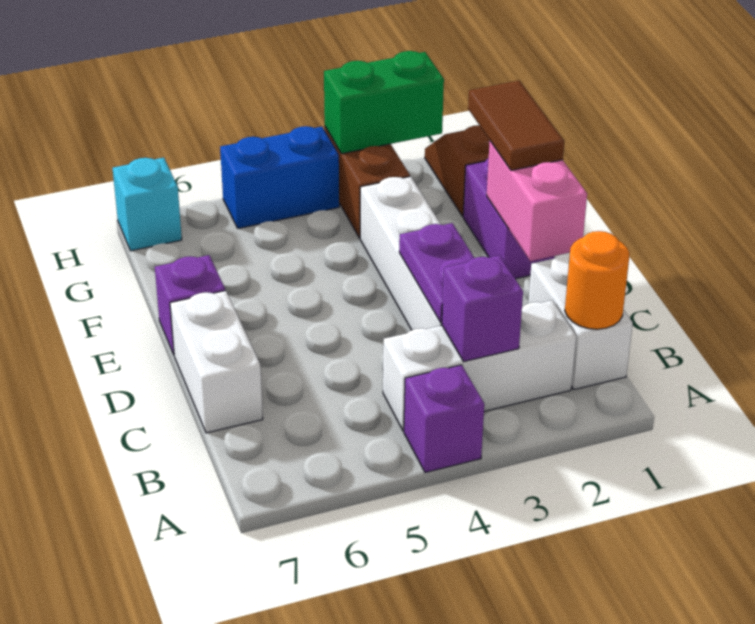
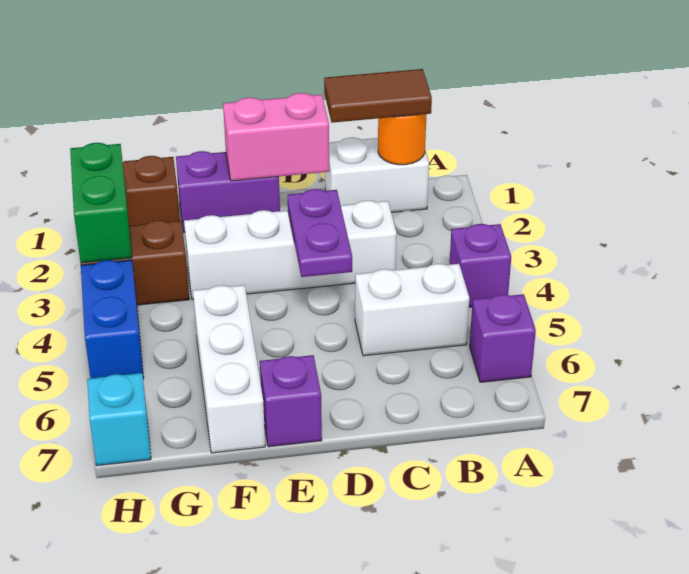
white 1x3 brick [383,300,576,431] -> white 1x3 brick moved to [193,285,265,453]
purple 1x1 brick [442,255,523,361] -> purple 1x1 brick moved to [470,294,536,382]
purple 1x2 plate [399,223,474,323] -> purple 1x2 plate turned to [288,189,352,277]
white 1x2 brick [170,291,263,433] -> white 1x2 brick moved to [355,264,469,356]
brown 1x2 tile [468,81,564,170] -> brown 1x2 tile moved to [324,69,432,123]

